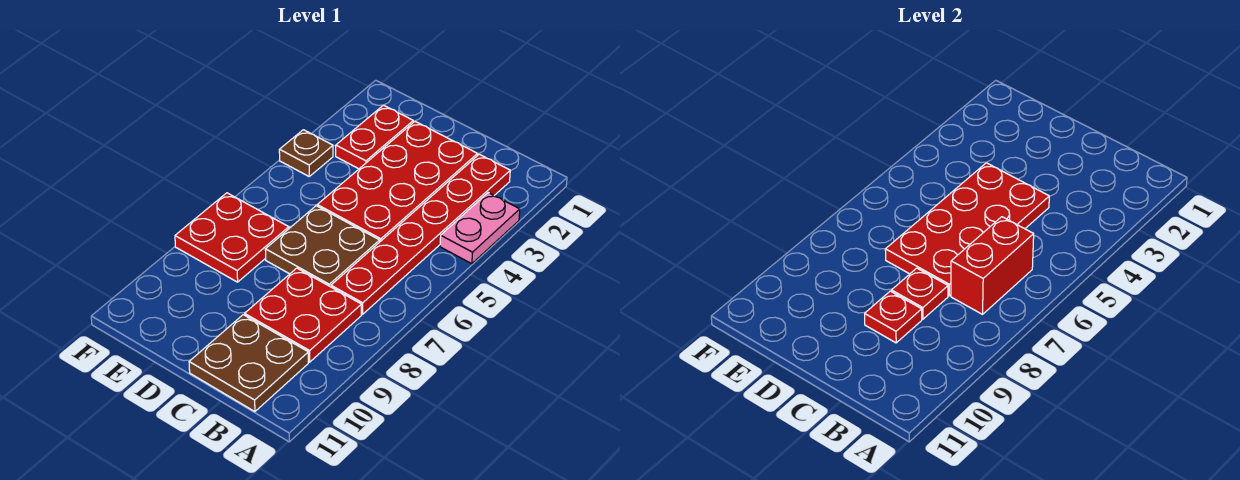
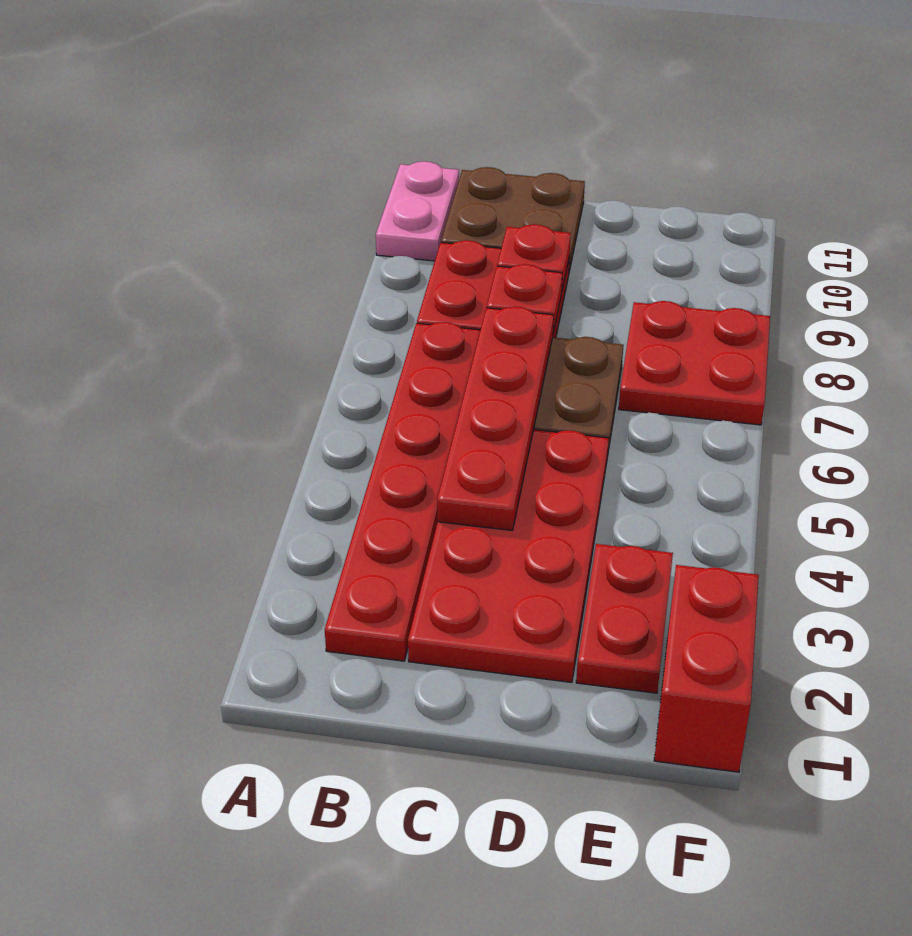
pink 1x2 plate [440,193,520,264] -> pink 1x2 plate moved to [376,161,459,261]
red 1x2 brick [951,217,1034,314] -> red 1x2 brick moved to [654,565,759,772]
red 2x4 plate [885,163,1049,296] -> red 1x4 plate [437,306,554,530]
brown 1x1 plate [279,130,333,176] -> none

